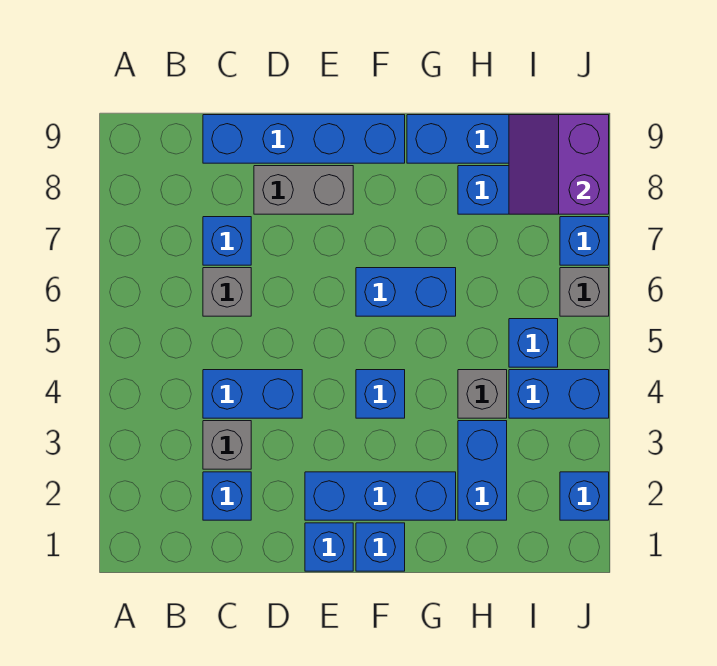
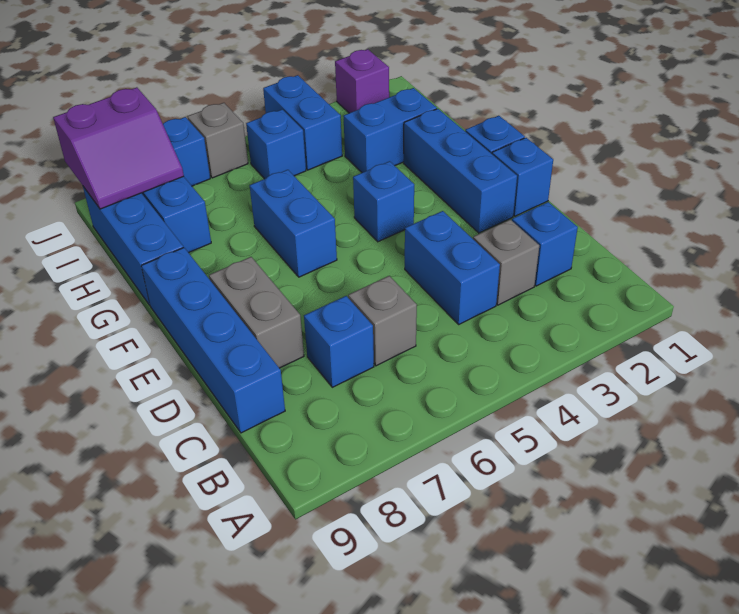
grey 1x1 brick [458,370,507,418] -> none
blue 1x1 brick [560,472,609,520] -> purple 1x1 brick [335,49,389,113]

